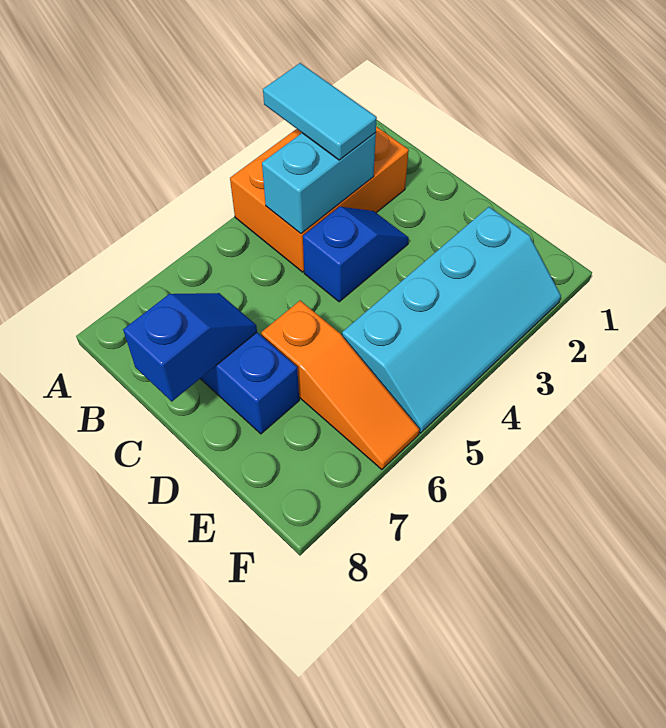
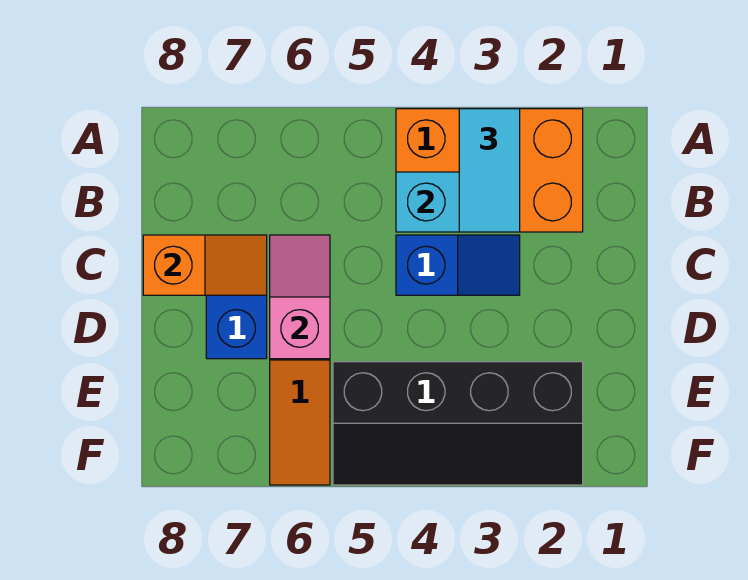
none -> pink 1x2 slope [270,235,330,359]
blue 1x2 slope [123,293,257,401] -> orange 1x2 slope [143,235,267,295]
cyan 2x4 slope [342,207,561,433] -> black 2x4 slope [333,362,583,485]

